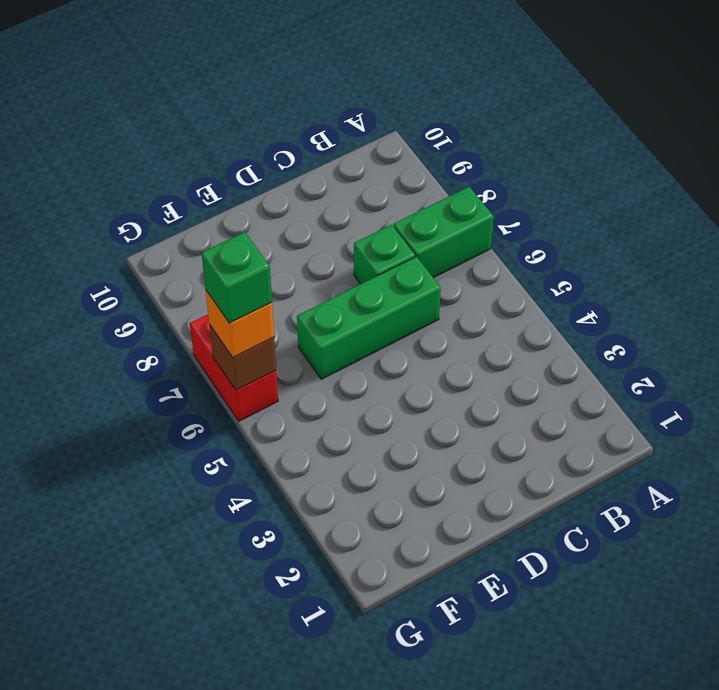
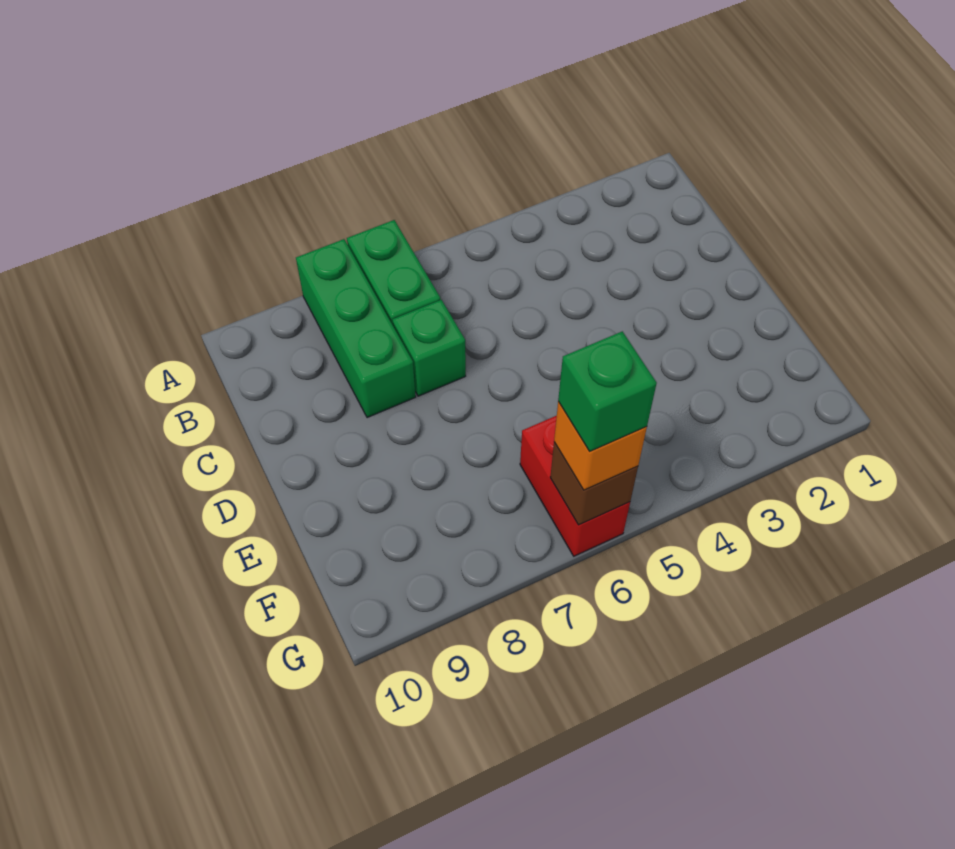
green 1x3 brick [297,257,441,379] -> green 1x3 brick moved to [296,239,416,418]
red 1x2 brick [190,315,278,421] -> red 1x2 brick turned to [520,416,630,556]

